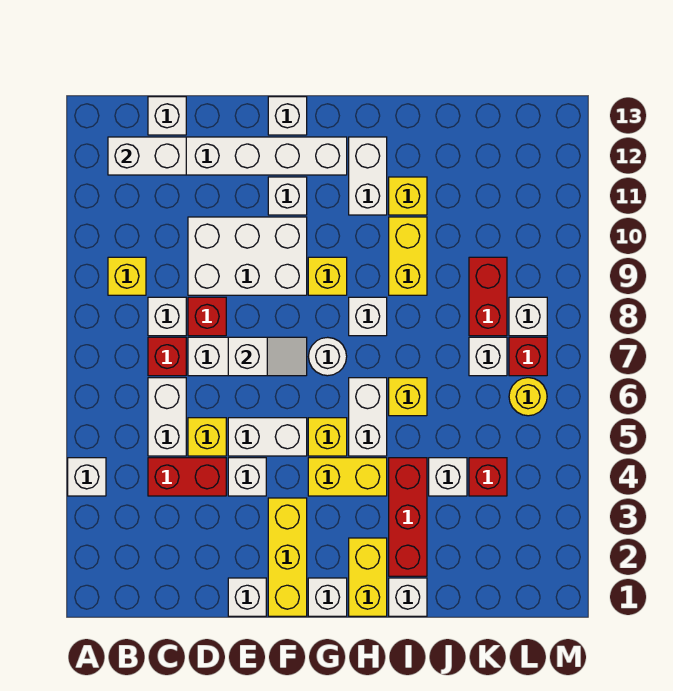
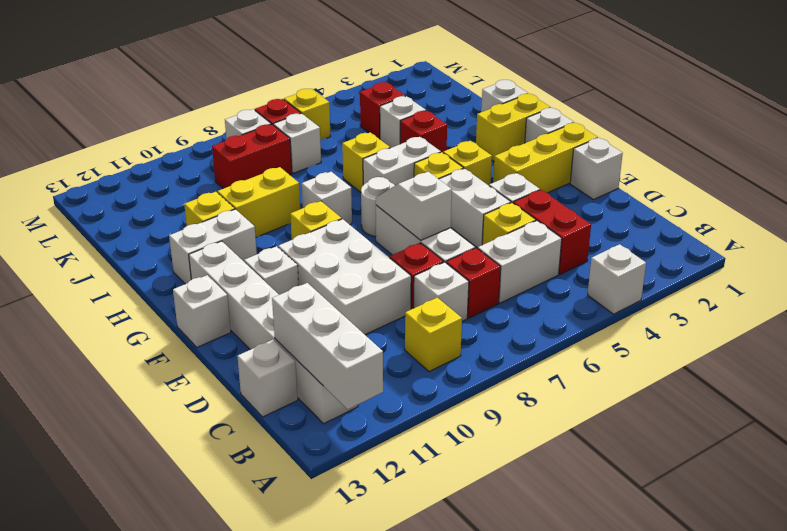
white 1x2 brick [108,137,186,175] -> white 1x3 brick [272,283,383,409]
yellow 1x2 brick [308,458,387,496] -> yellow 1x1 brick [443,141,492,185]
red 1x3 brick [389,458,427,576] -> red 1x1 brick [400,111,447,152]
yellow 1x1 round brick [509,378,547,416] -> yellow 1x1 brick [284,89,331,140]

